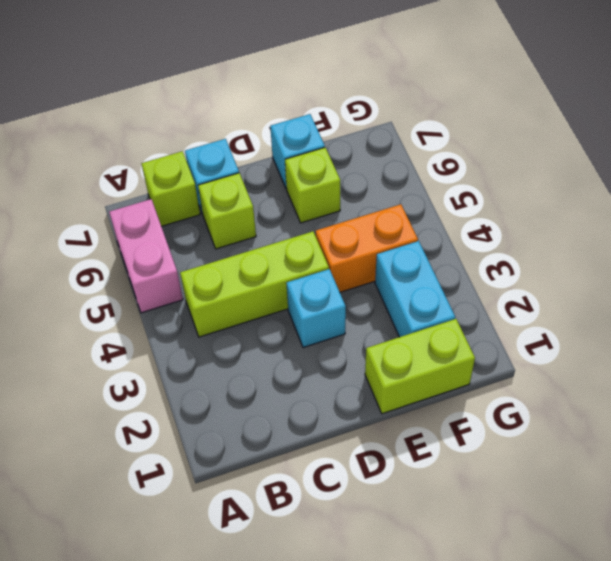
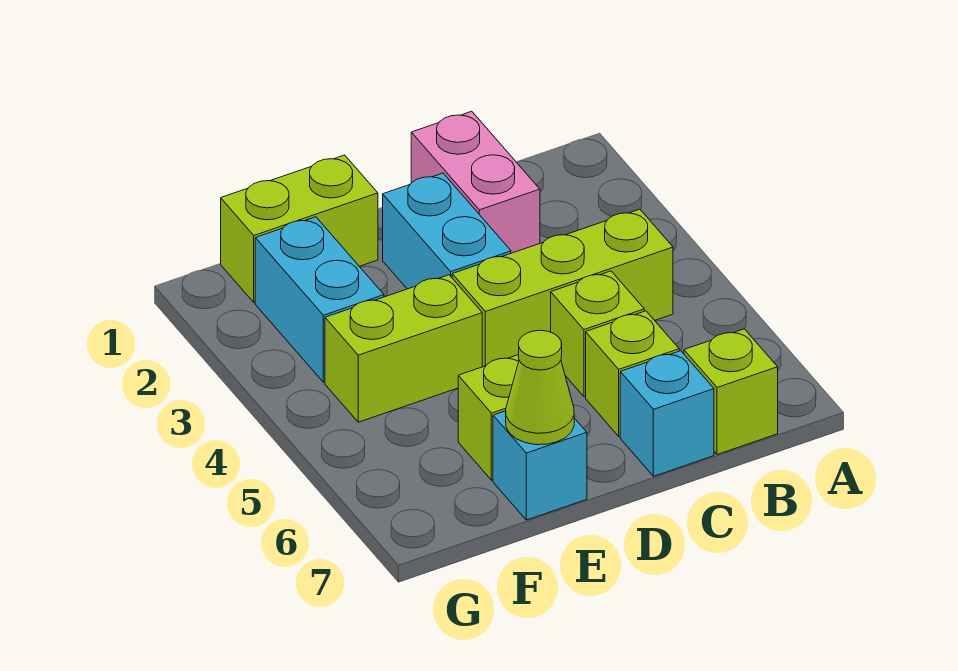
pink 1x2 brick [109,199,183,313] -> pink 1x2 brick moved to [411,111,540,253]
none -> lime 1x1 brick [551,271,644,397]
cyan 1x1 brick [286,269,346,348] -> cyan 1x2 brick [383,173,511,289]
orange 1x2 brick [316,204,418,292] -> lime 1x2 brick [325,275,482,422]
none -> lime 1x1 cone [506,330,574,445]

